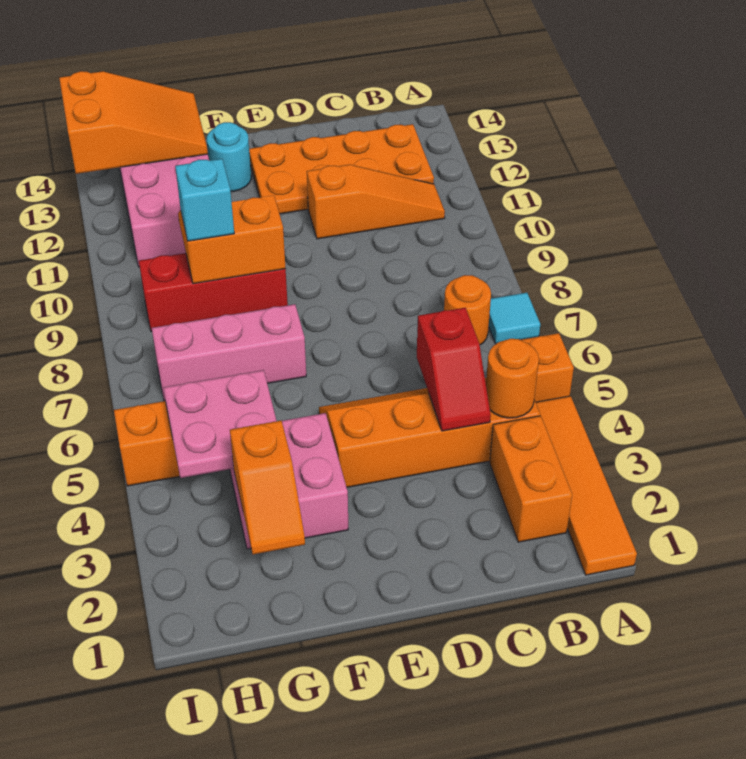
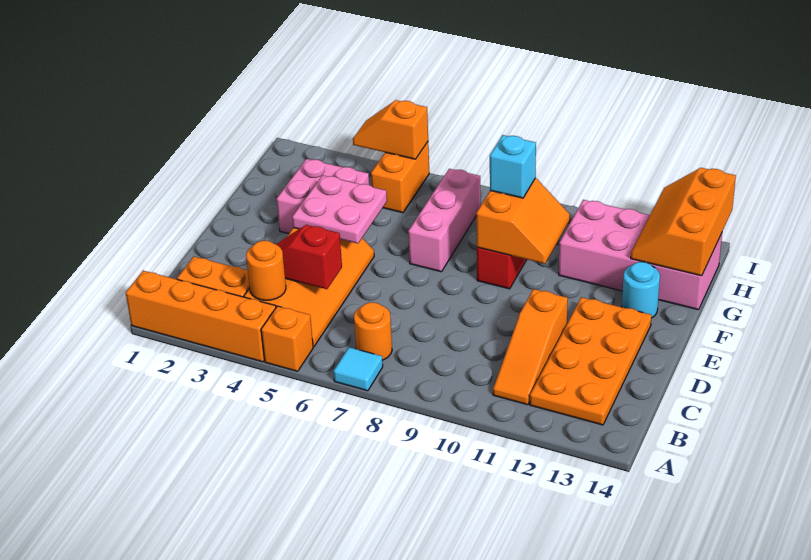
orange 1x4 tile [536,396,637,575] -> orange 1x4 brick [126,271,276,362]
orange 1x2 slope [230,420,305,554] -> orange 1x2 slope moved to [353,100,428,159]
pink 2x2 plate [163,370,277,478] -> pink 2x2 plate moved to [292,175,387,244]
orange 2x3 slope [59,71,208,174] -> orange 2x3 slope turned to [631,168,736,276]

